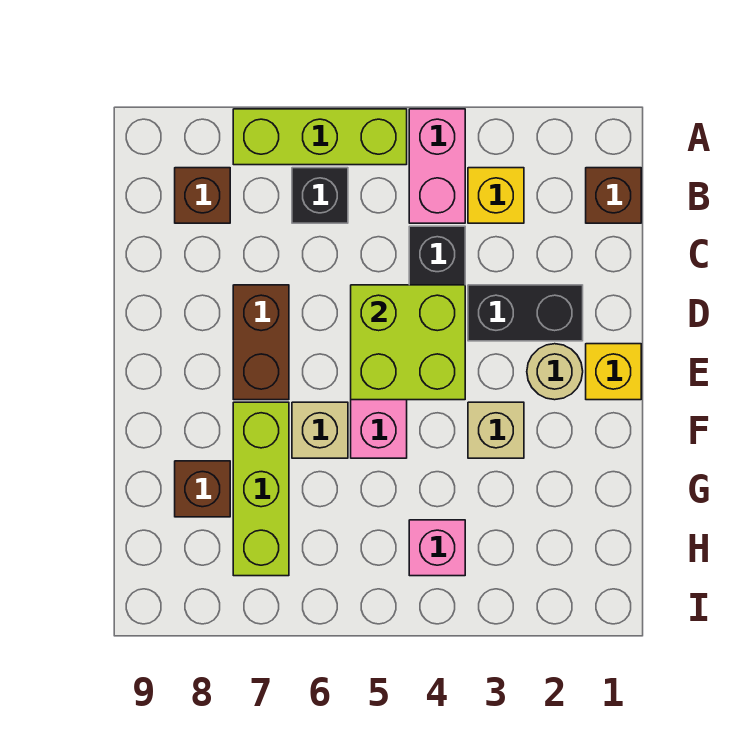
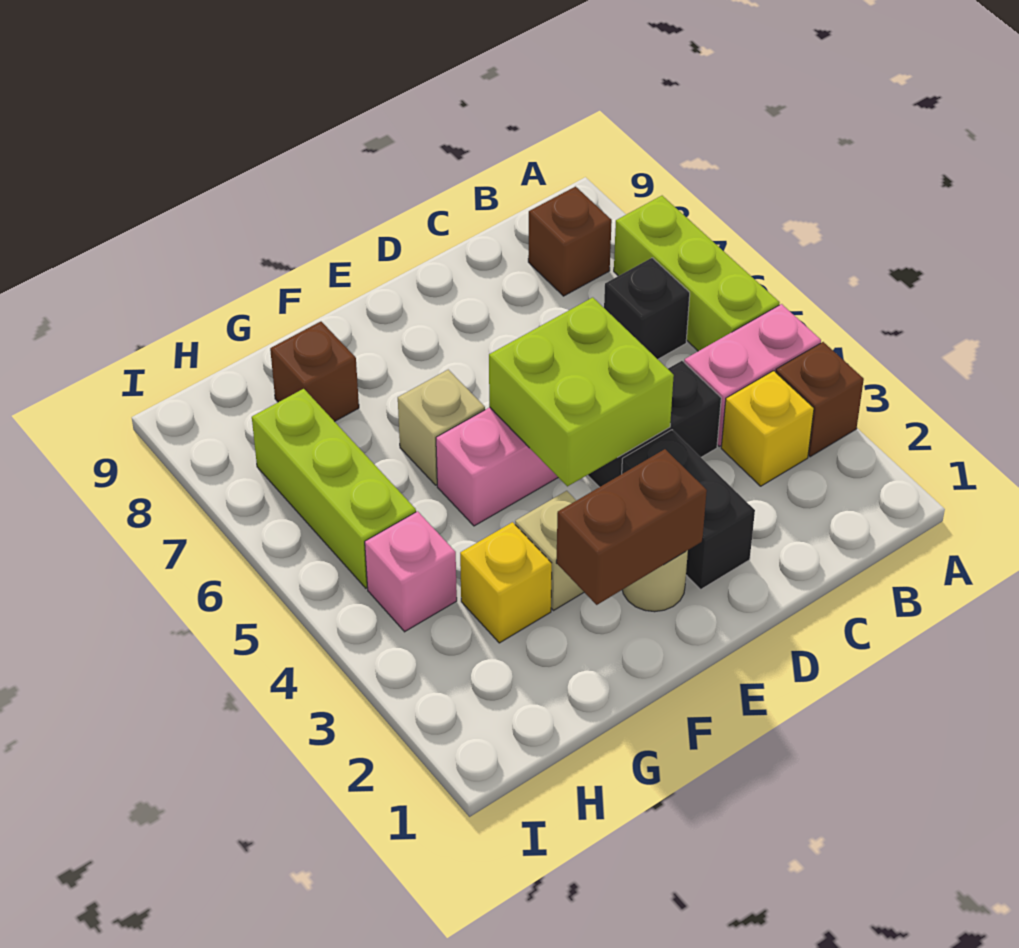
brown 1x1 brick [586,168,641,223] -> brown 1x1 brick moved to [776,342,864,457]
brown 1x2 brick [233,285,289,400] -> brown 1x2 brick moved to [556,449,707,605]
yellow 1x1 brick [586,344,641,400] -> yellow 1x1 brick moved to [460,522,552,643]
lime 1x3 brick [233,402,289,576] -> lime 1x3 brick turned to [252,389,416,588]

